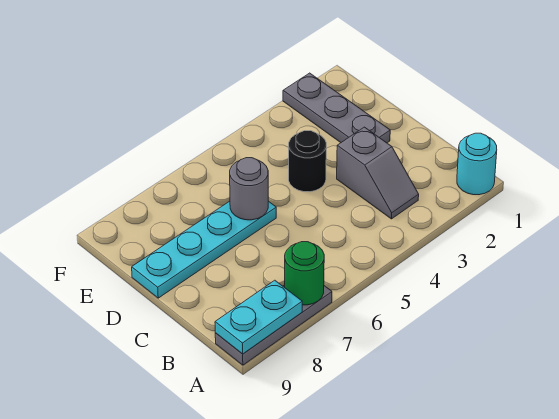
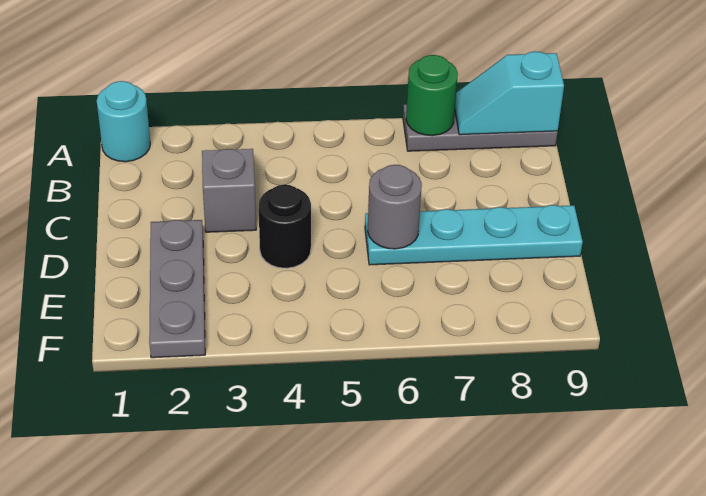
cyan 1x2 plate [215,280,302,354] -> cyan 1x2 slope [455,52,564,135]

